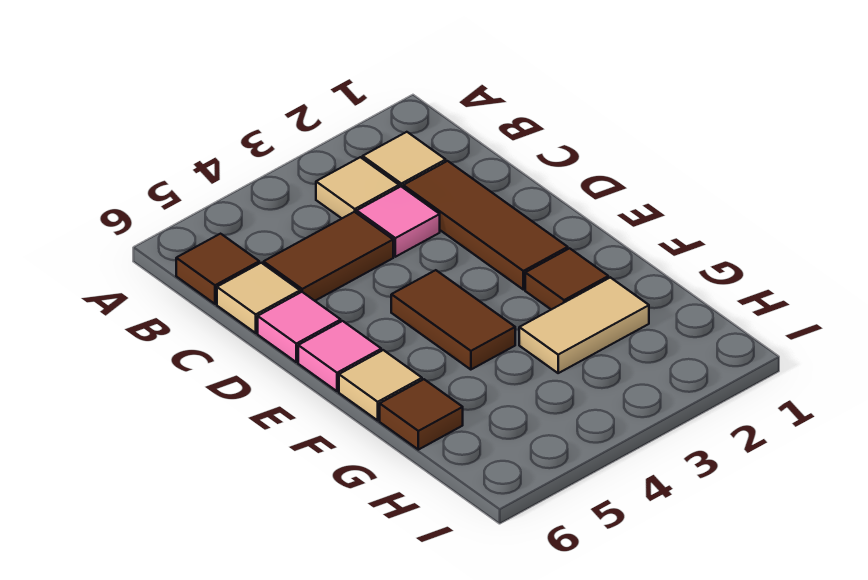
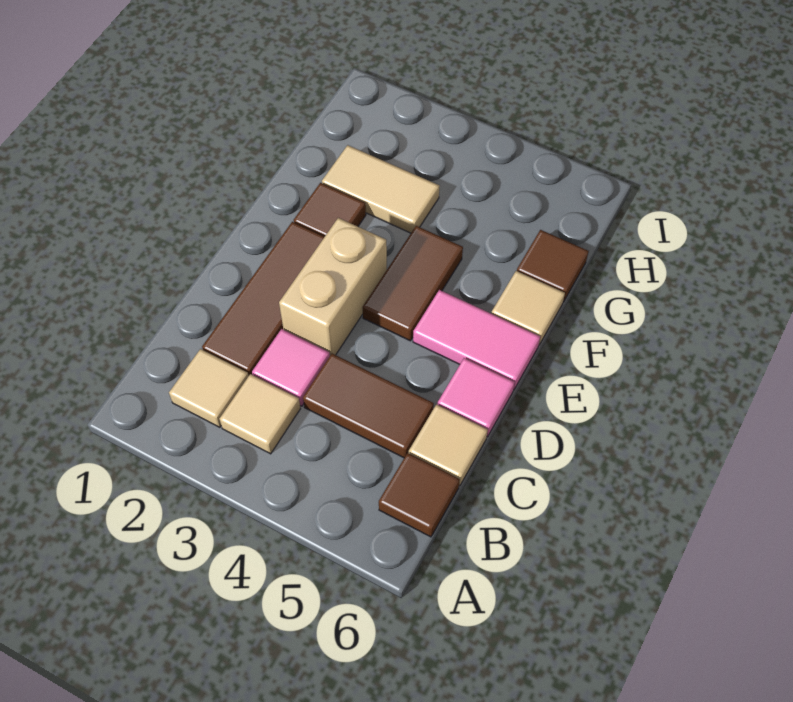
none -> tan 1x2 brick [279,218,387,355]
pink 1x1 tile [298,321,381,391] -> pink 1x2 tile [413,290,540,390]

